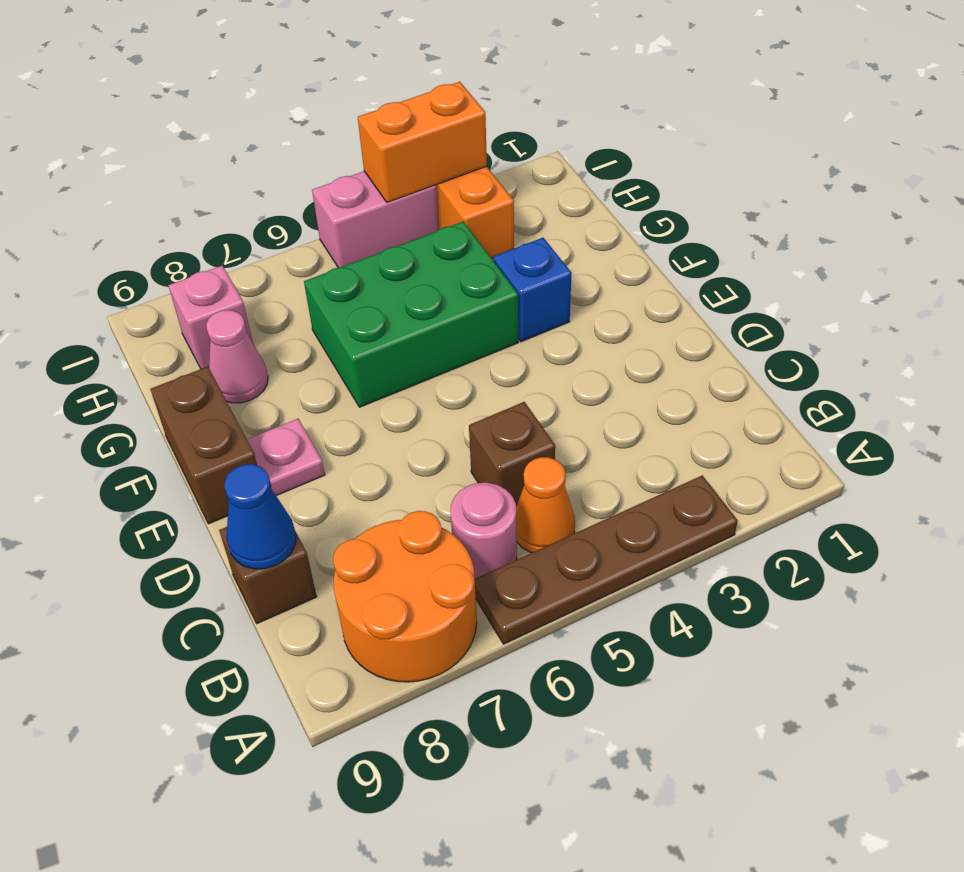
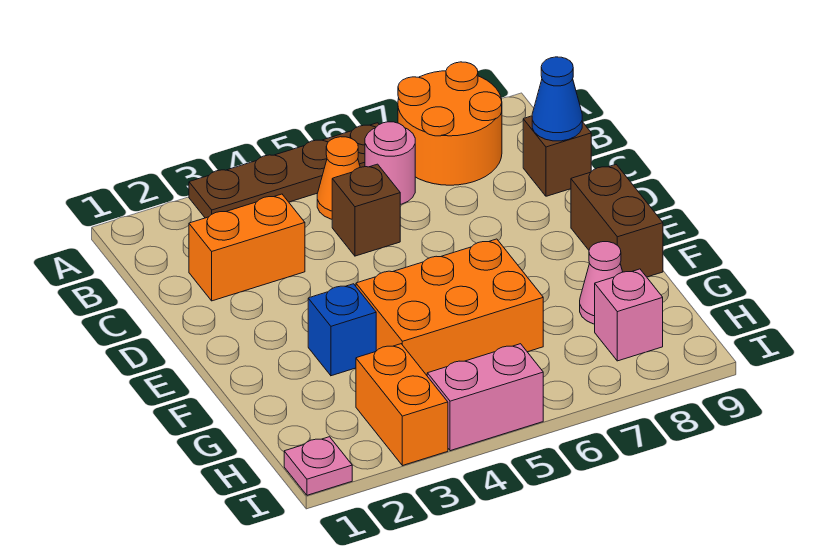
pink 1x1 plate [247,419,325,496] -> pink 1x1 plate moved to [284,437,352,495]
green 2x3 brick [304,222,518,407] -> orange 2x3 brick [356,239,543,375]
orange 1x2 brick [358,82,487,202] -> orange 1x2 brick moved to [189,194,305,301]

